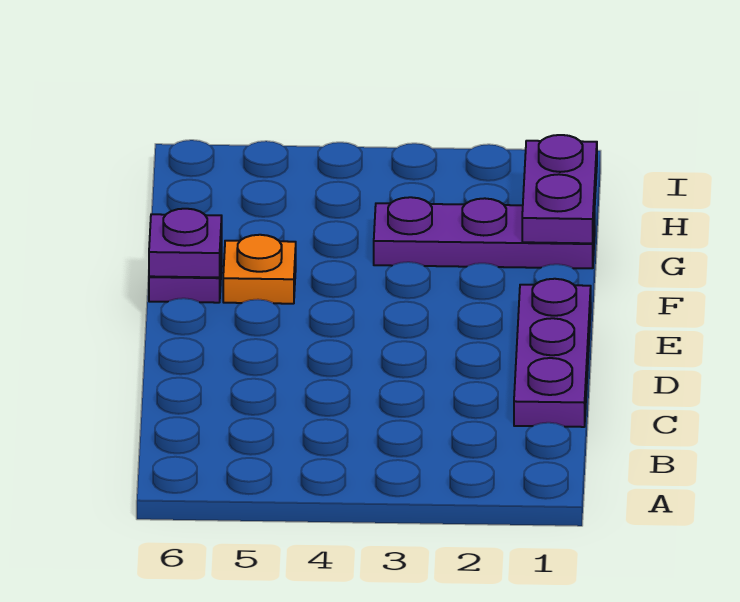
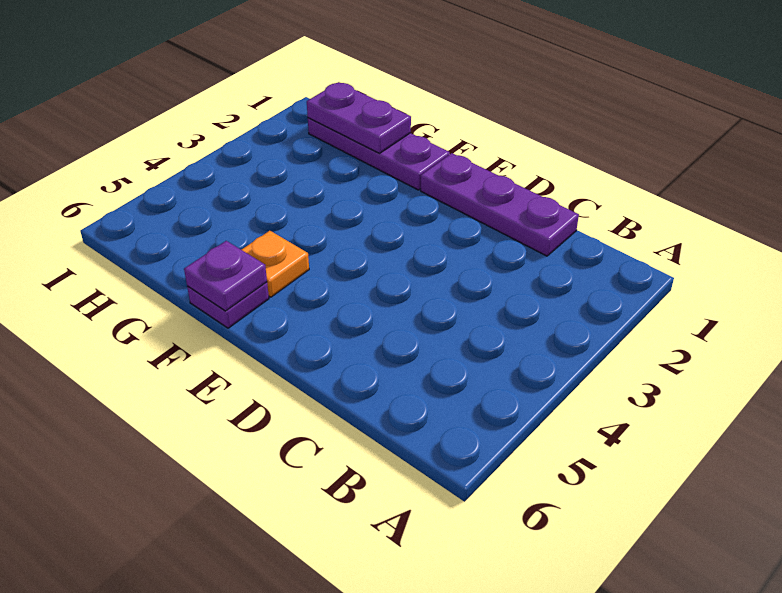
purple 1x3 plate [374,197,595,268] -> purple 1x3 plate turned to [308,118,450,190]

